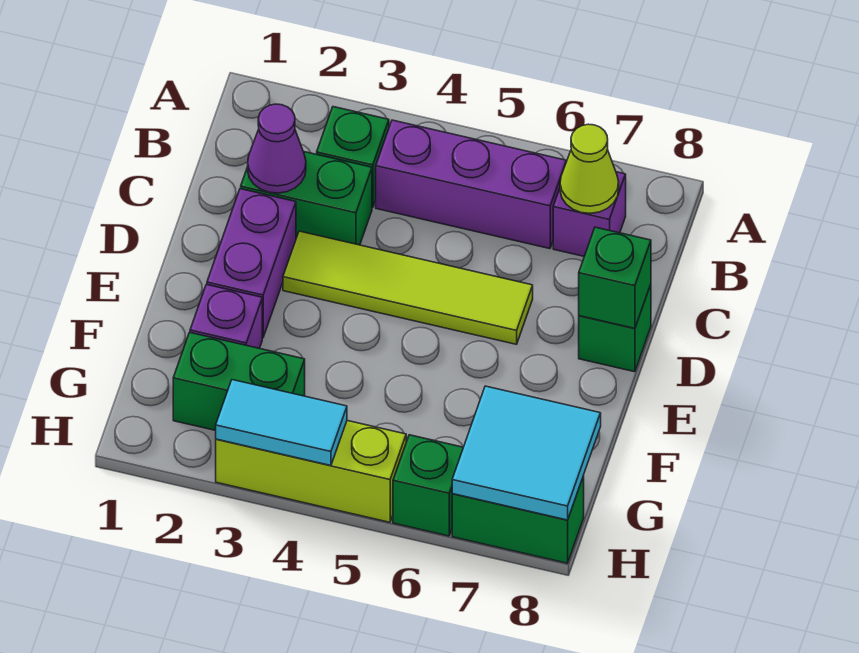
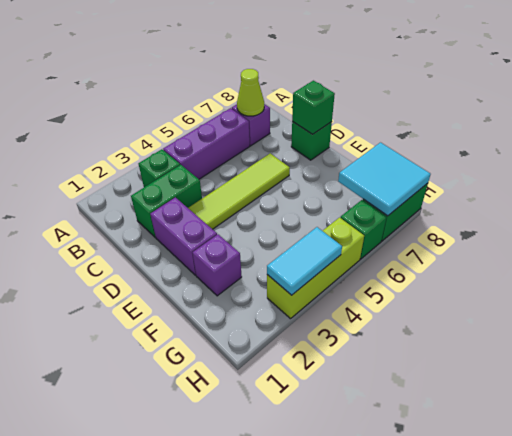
purple 1x1 cone [248,104,306,193] -> none
green 1x2 brick [173,332,305,430] -> none

